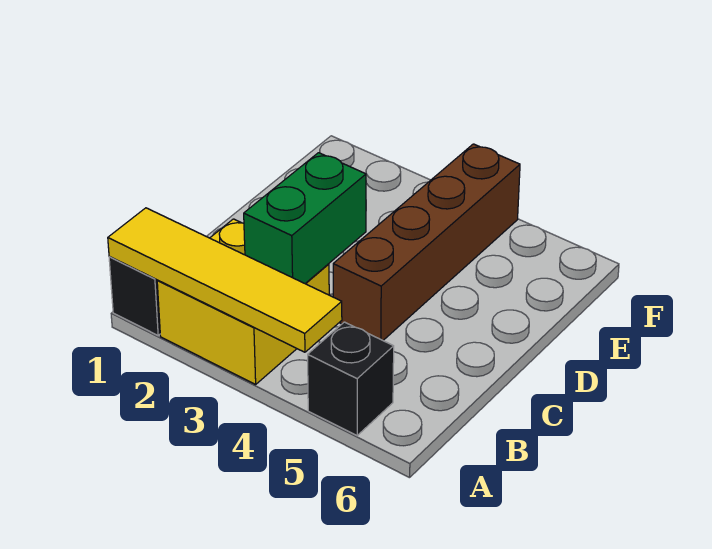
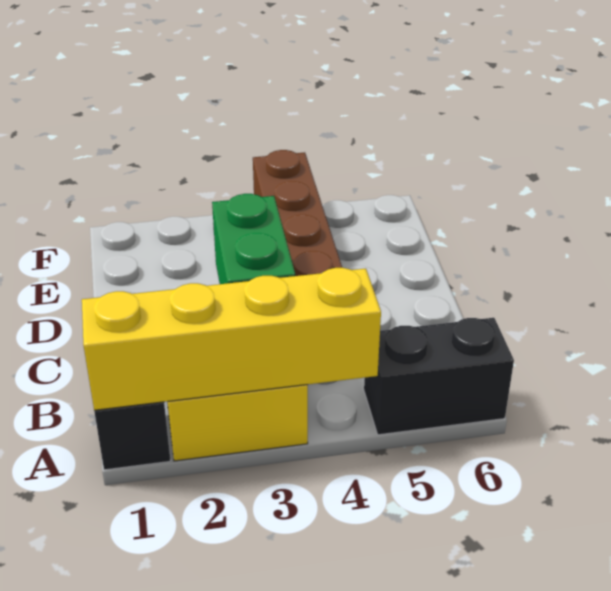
yellow 1x4 tile [108,208,342,352] -> yellow 1x4 brick [82,268,381,410]
black 1x1 brick [308,322,394,435] -> black 1x2 brick [364,318,514,435]

